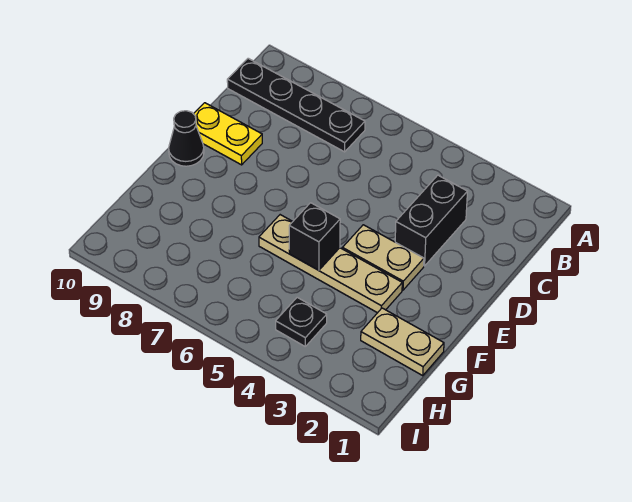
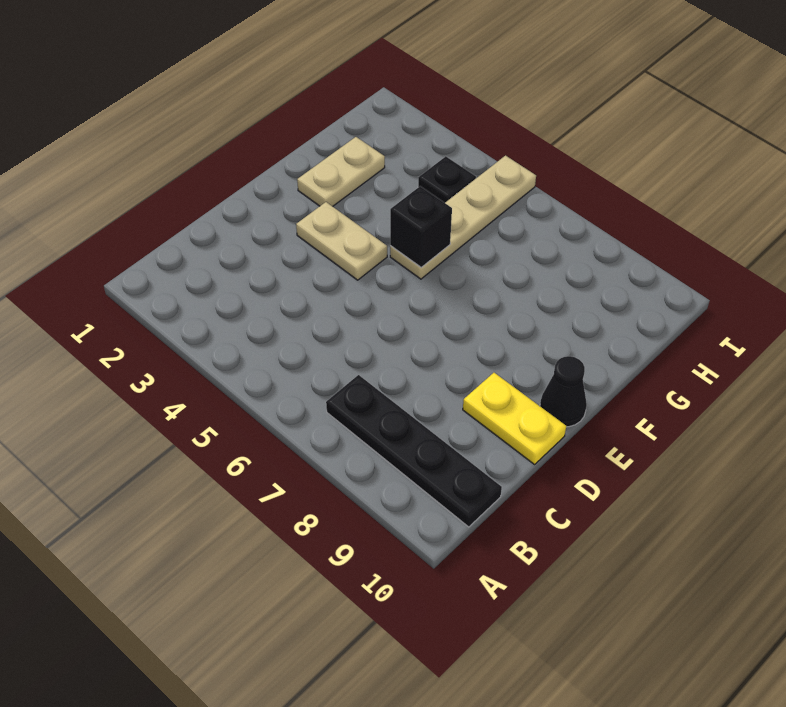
black 1x2 brick [395,175,468,266] -> none
tan 1x4 plate [259,215,402,313] -> tan 1x4 plate turned to [390,156,536,279]
tan 1x2 plate [361,308,444,376] -> tan 1x2 plate turned to [297,137,385,206]

